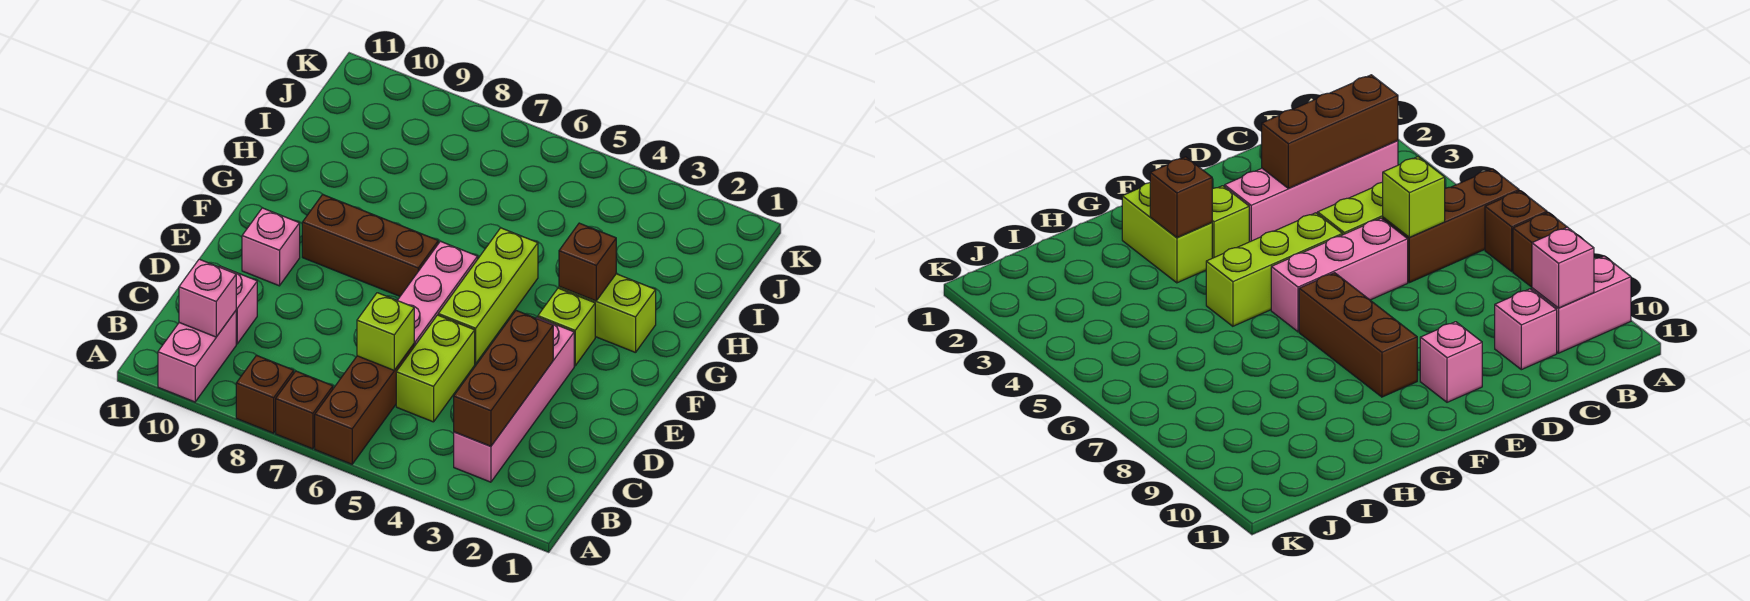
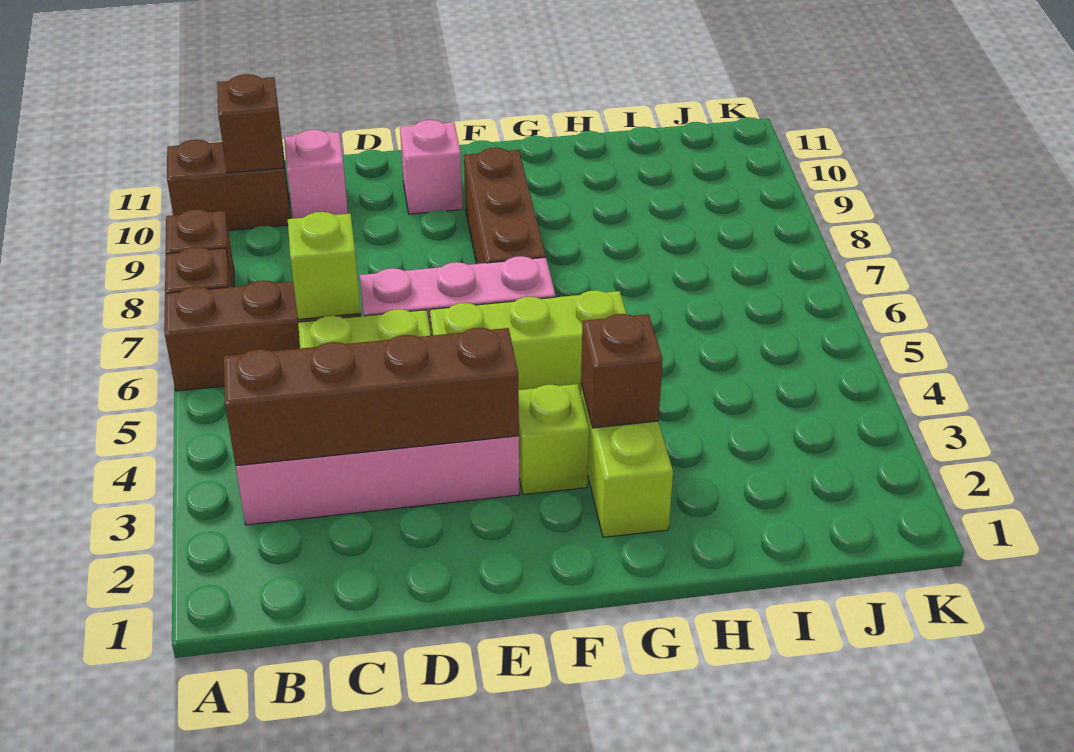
pink 1x2 brick [158,311,236,402] -> brown 1x2 brick [167,140,290,231]
brown 1x3 brick [454,311,553,446] -> brown 1x4 brick [224,328,519,466]
pink 1x1 brick [179,259,236,337] -> brown 1x1 brick [217,74,284,173]

